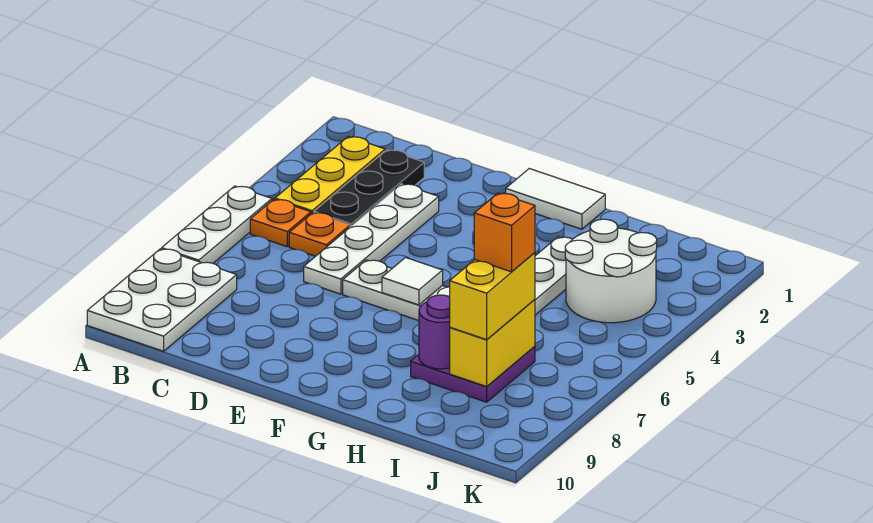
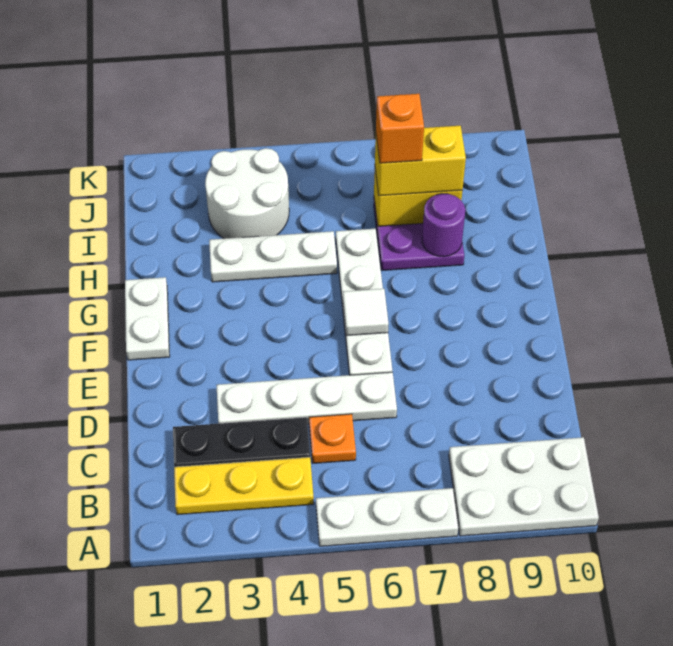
orange 1x1 plate [250,199,311,247] -> none
white 1x2 tile [506,169,605,229] -> white 1x2 plate [125,277,170,360]

